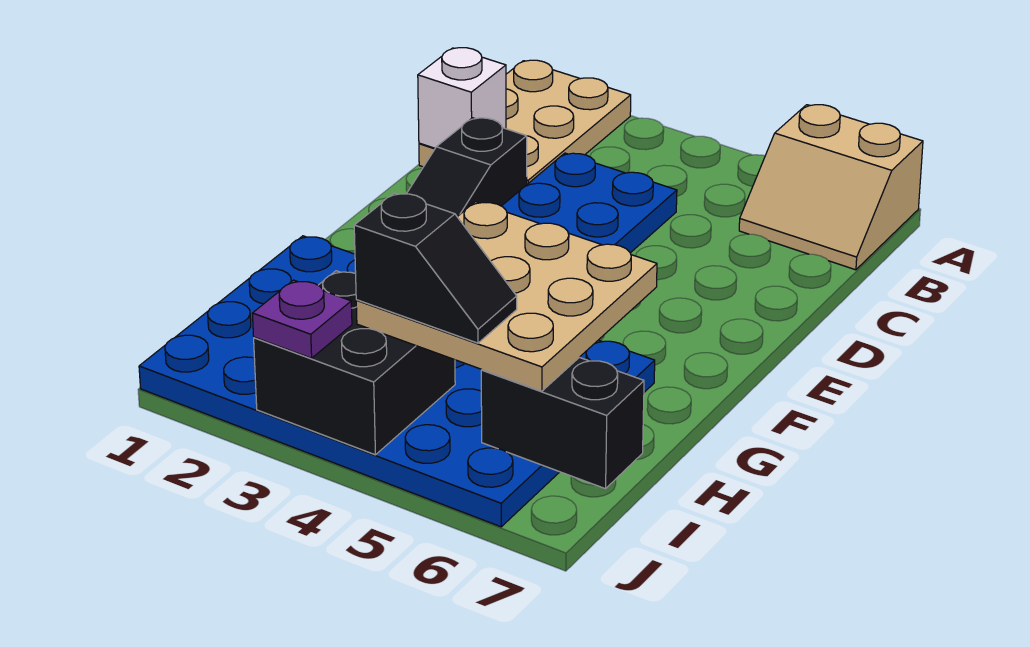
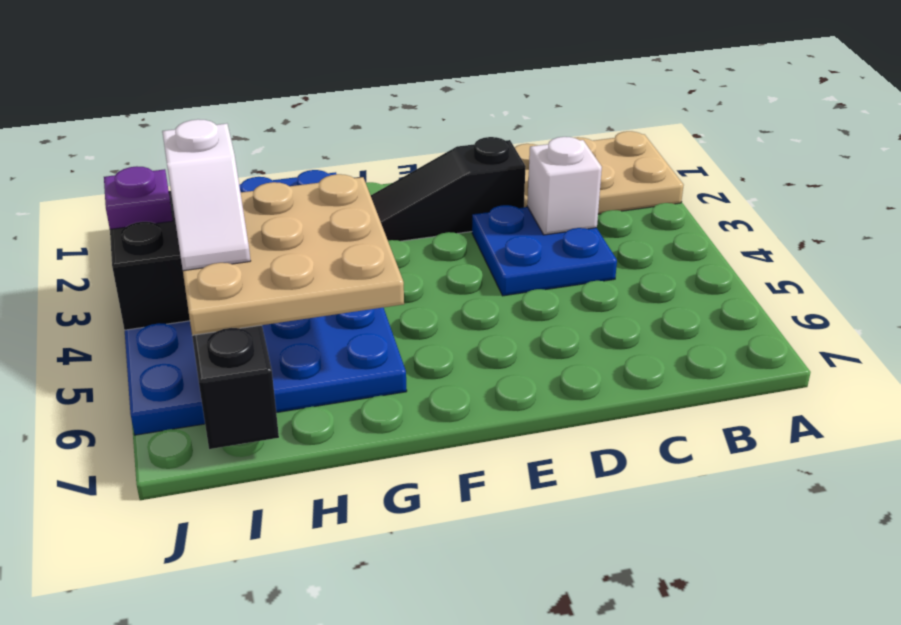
tan 2x2 slope [739,105,923,270] -> none
white 1x1 brick [418,48,506,148] -> white 1x1 brick moved to [527,137,602,235]
black 1x2 slope [354,193,517,343] -> white 1x2 slope [162,119,251,271]

